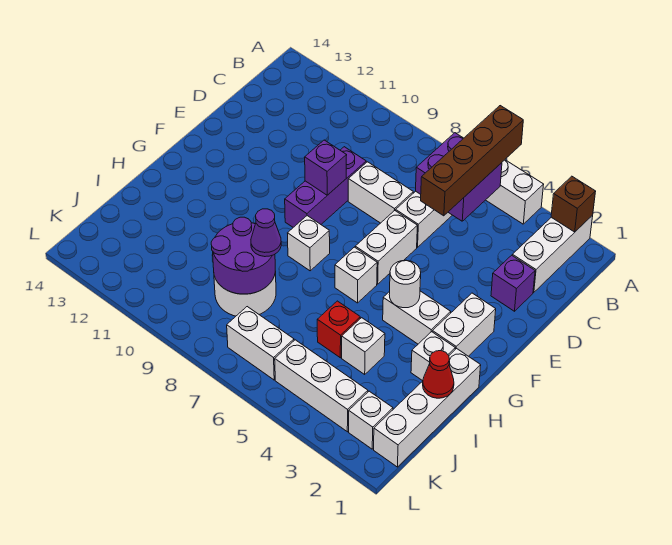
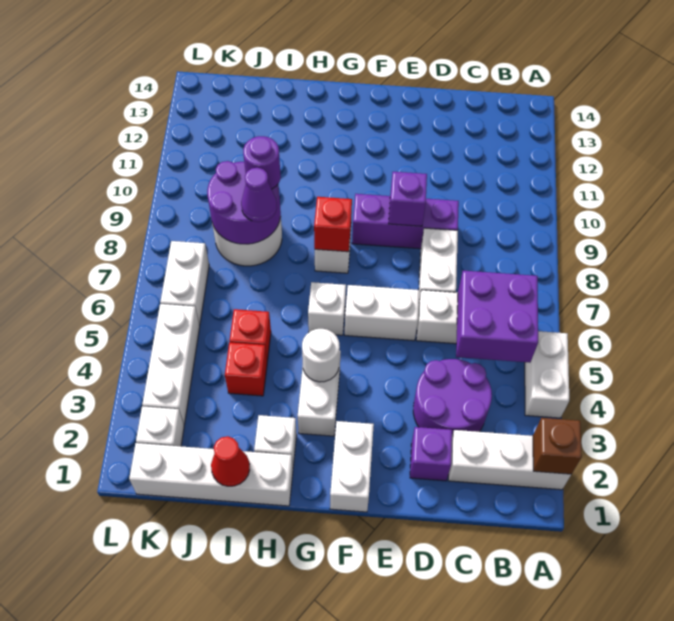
brown 1x4 brick [421,106,523,216] -> none
none -> purple 2x2 round brick [413,359,492,435]
white 1x2 brick [432,293,496,356] -> white 1x2 brick turned to [330,421,374,512]
none -> red 1x1 brick [314,197,352,252]
white 1x1 brick [342,318,385,374] -> red 1x1 brick [225,342,267,396]
none -> purple 1x1 round brick [243,136,281,189]

